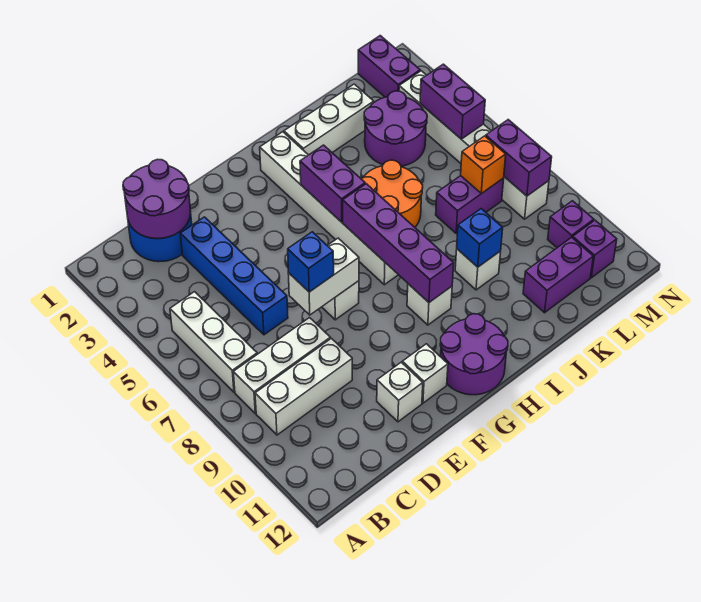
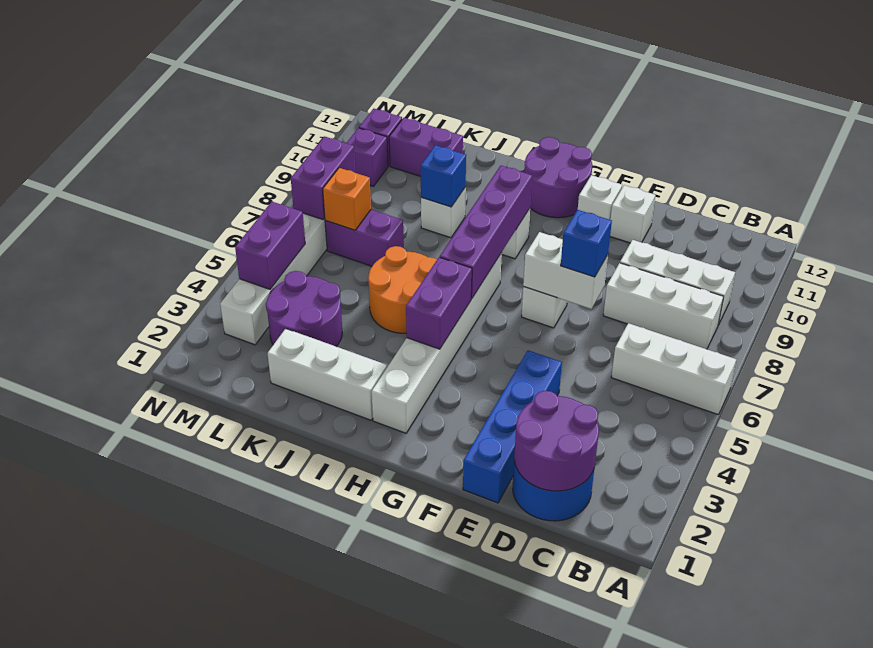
white 1x3 brick [170,292,257,392] -> white 1x3 brick turned to [611,323,736,415]
blue 1x4 brick [180,217,288,335] -> blue 1x4 brick moved to [463,350,562,503]
purple 1x2 brick [358,36,420,97] -> none

